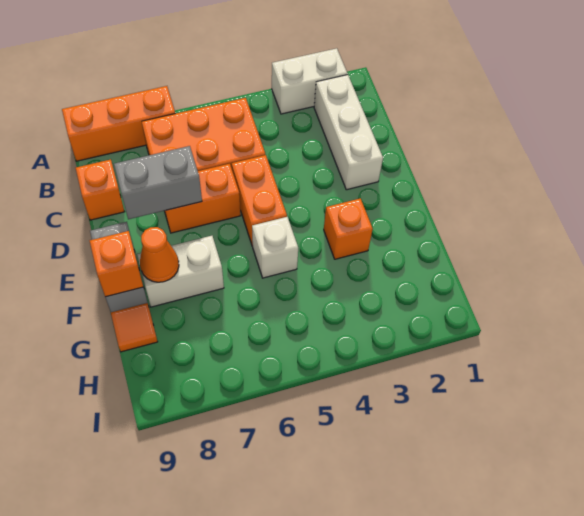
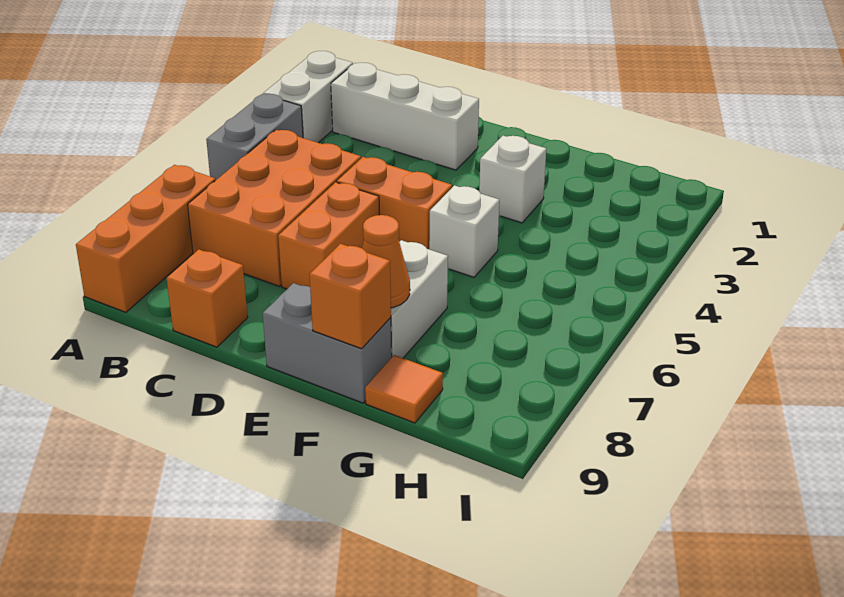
grey 1x2 brick [114,146,202,219] -> grey 1x2 brick moved to [206,94,303,180]
orange 1x1 brick [324,198,373,259] -> white 1x1 brick [479,136,546,223]

